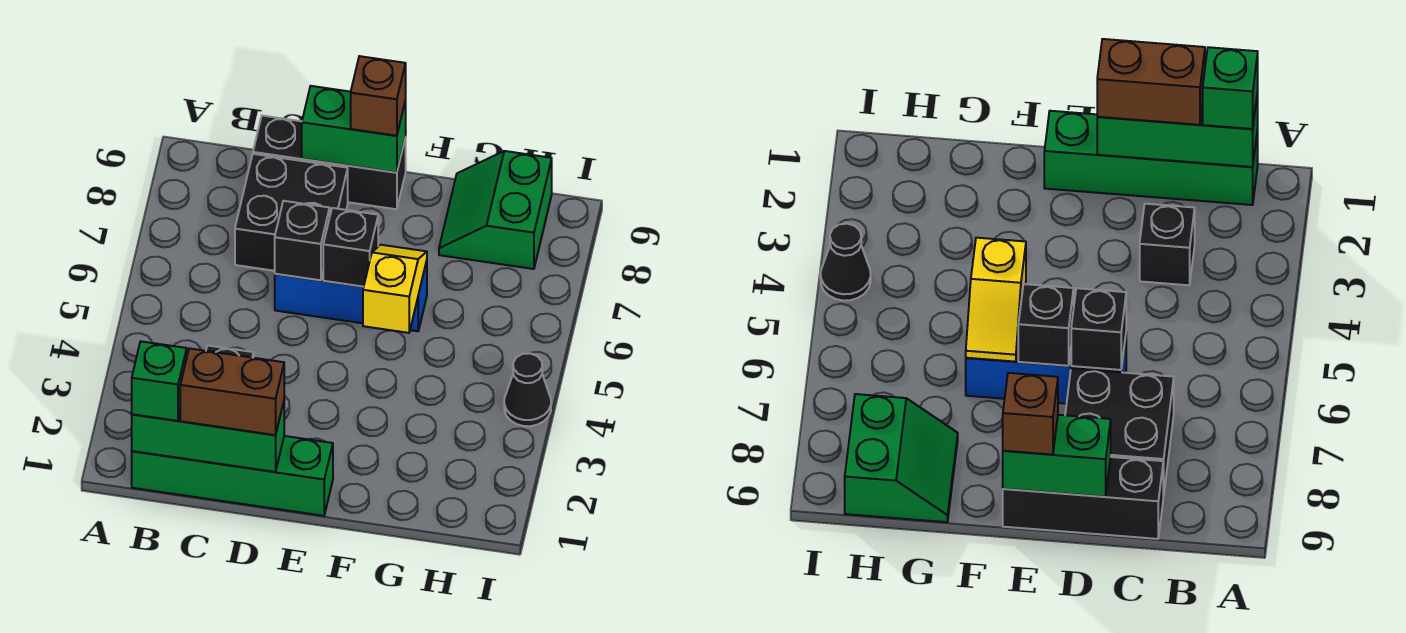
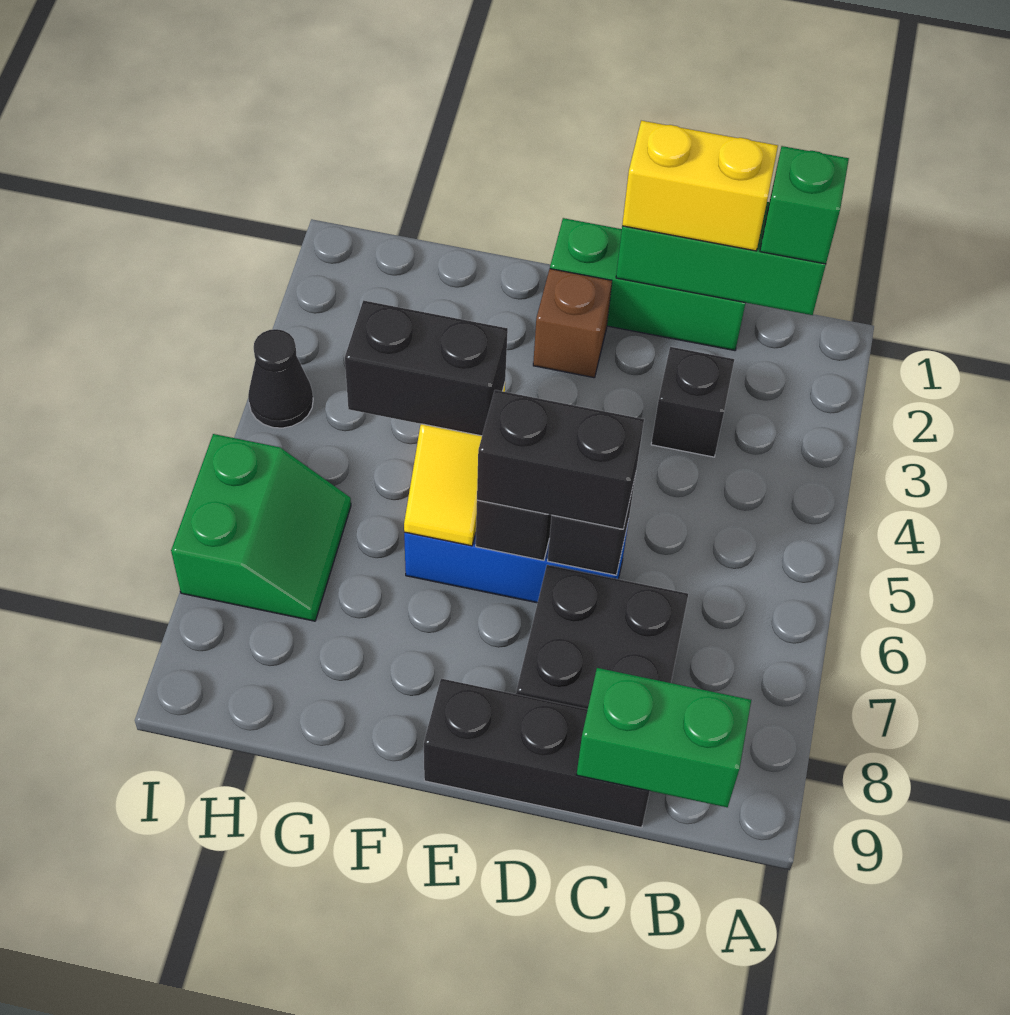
green 1x4 brick [132,436,333,516] -> green 1x3 brick [550,218,745,351]
brown 1x2 brick [180,348,284,435] -> yellow 1x2 brick [622,121,778,251]
none -> black 1x2 brick [477,390,644,529]
green 1x2 brick [302,86,406,173] -> green 1x2 brick moved to [577,668,751,807]
brown 1x1 brick [351,56,406,136] -> brown 1x1 brick moved to [533,269,612,378]
none -> black 1x2 brick [345,300,508,436]
green 2x2 slope [439,151,552,269] -> green 2x2 slope moved to [171,434,351,621]

